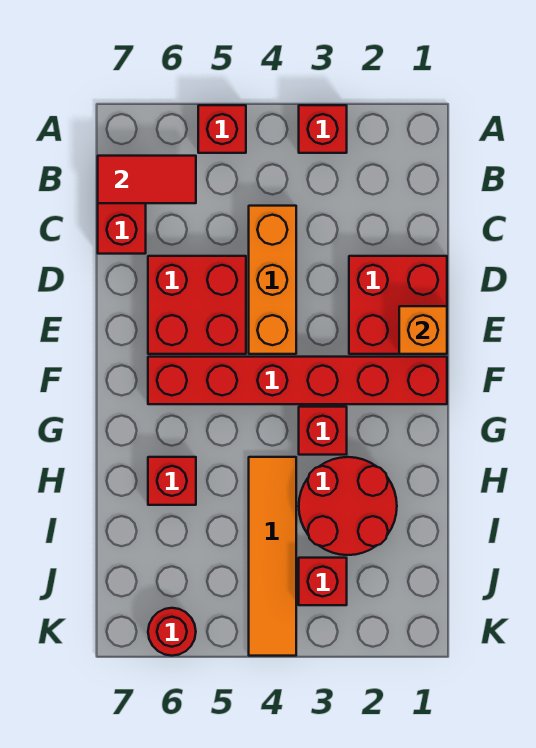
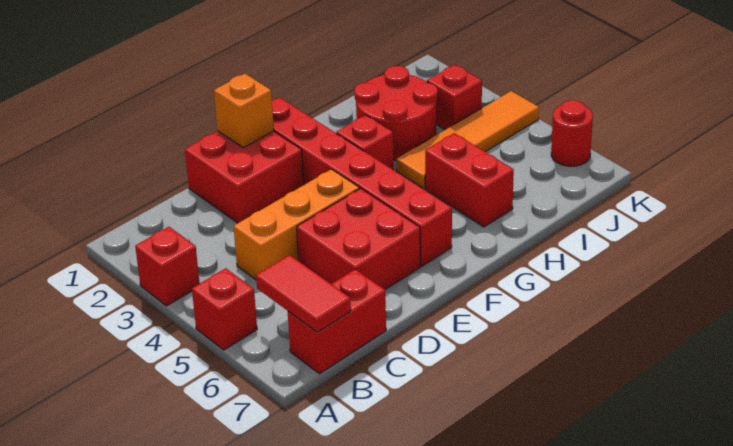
red 1x1 brick [148,457,196,505] -> red 1x2 brick [425,133,514,227]

